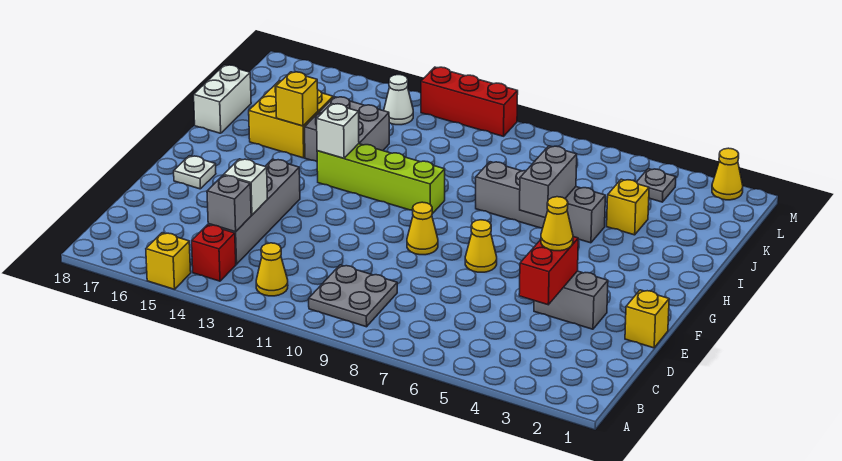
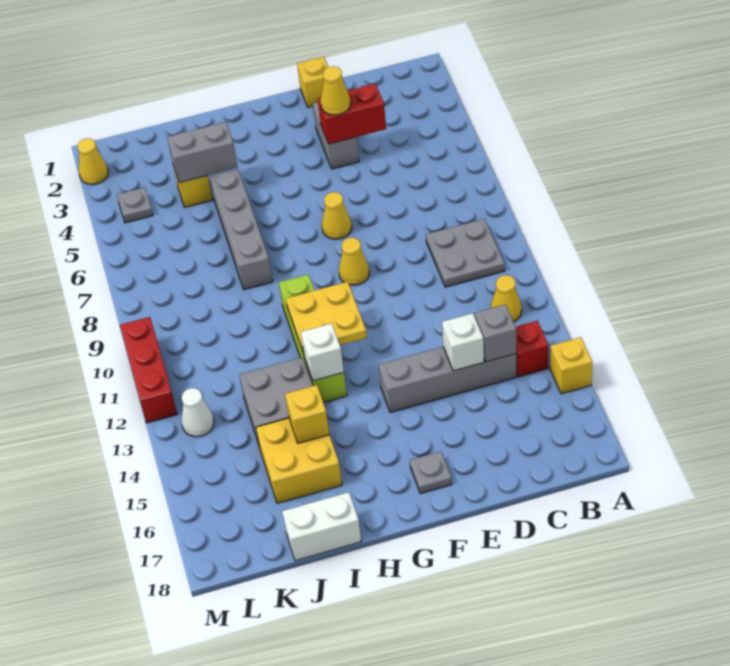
white 1x1 plate [174,156,216,189] -> grey 1x1 plate [410,451,452,494]
none -> yellow 2x2 plate [286,282,367,354]
grey 1x2 brick [520,146,577,218] -> grey 1x2 brick moved to [167,122,238,183]

